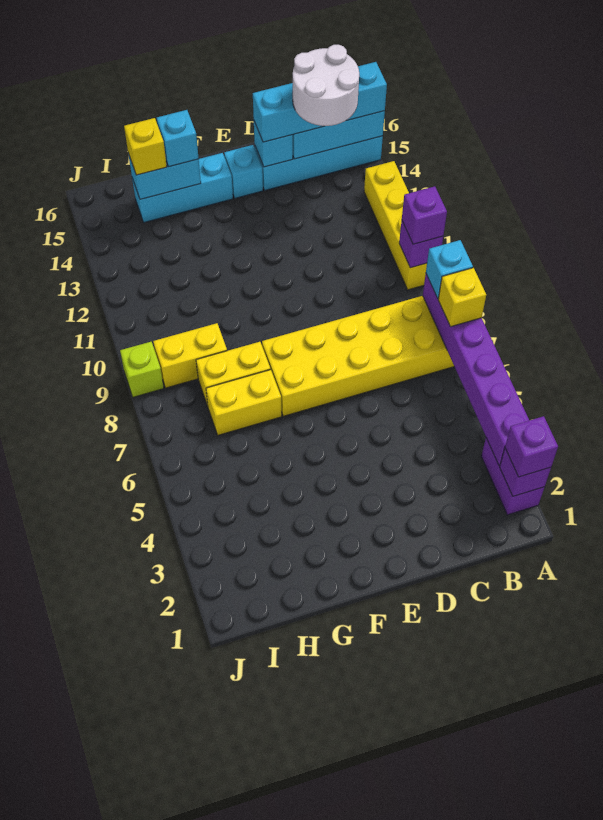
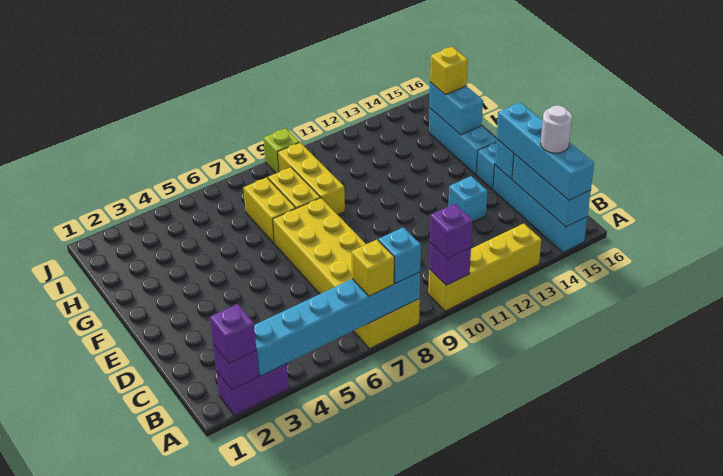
purple 1x6 brick [423,274,529,465] -> cyan 1x6 brick [254,272,420,376]
white 2x2 round brick [293,45,359,126] -> white 1x1 round brick [540,105,572,153]
cyan 1x1 brick [157,110,199,167] -> cyan 1x1 brick moved to [448,176,487,222]
yellow 1x2 brick [153,323,227,388] -> yellow 1x3 brick [278,142,345,215]

